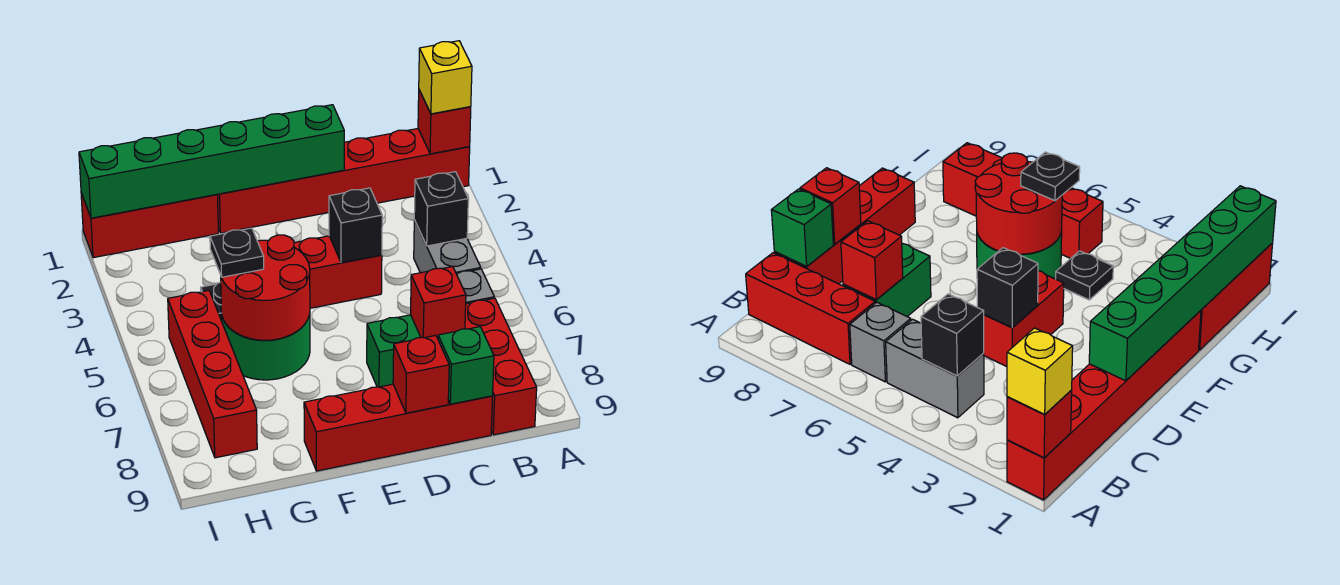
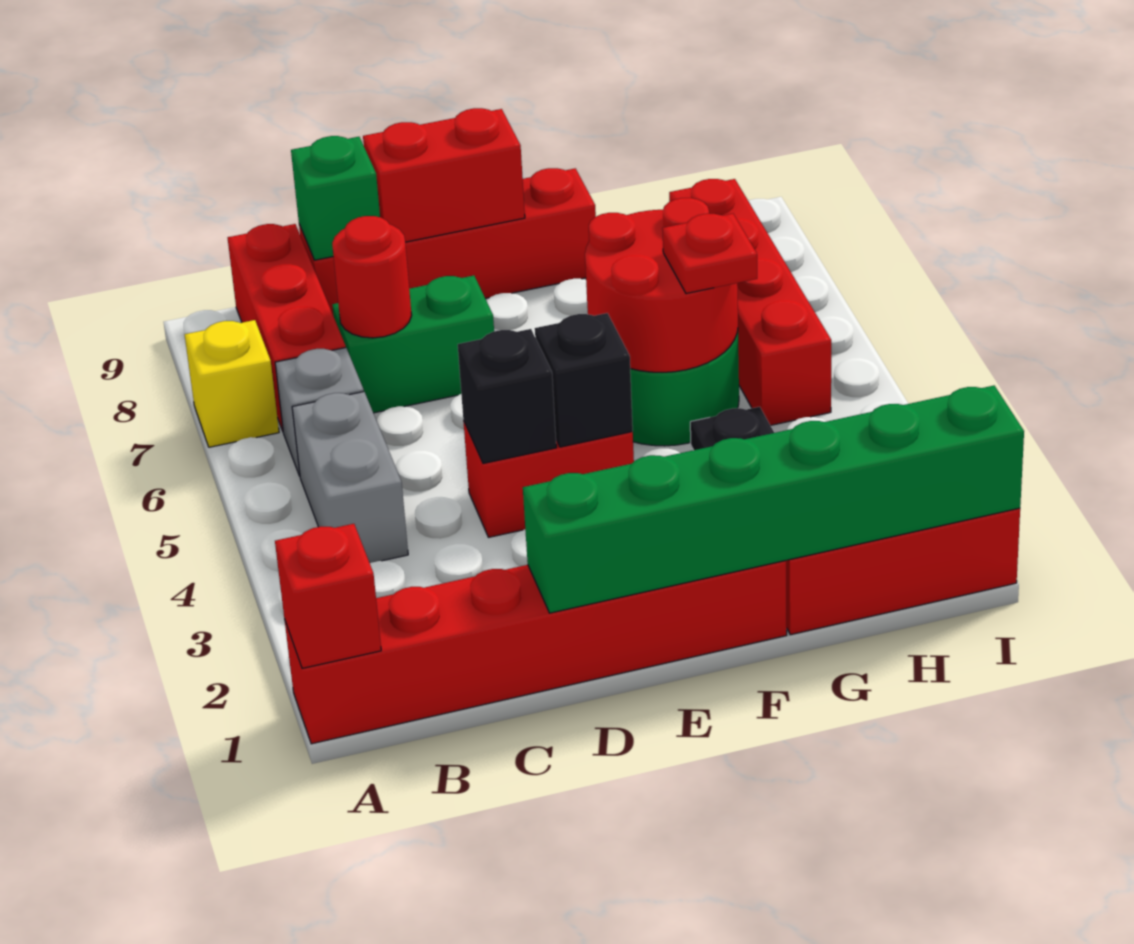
yellow 1x1 brick [419,41,472,114] -> yellow 1x1 brick moved to [185,320,279,447]
black 1x1 brick [414,172,468,246] -> black 1x1 brick moved to [535,313,633,447]
red 1x1 brick [411,266,466,338] -> red 1x1 round brick [332,216,412,338]
red 1x1 brick [393,335,449,413] -> red 1x2 brick [363,108,525,242]
black 1x1 plate [210,228,264,277] -> red 1x1 plate [662,214,757,294]

